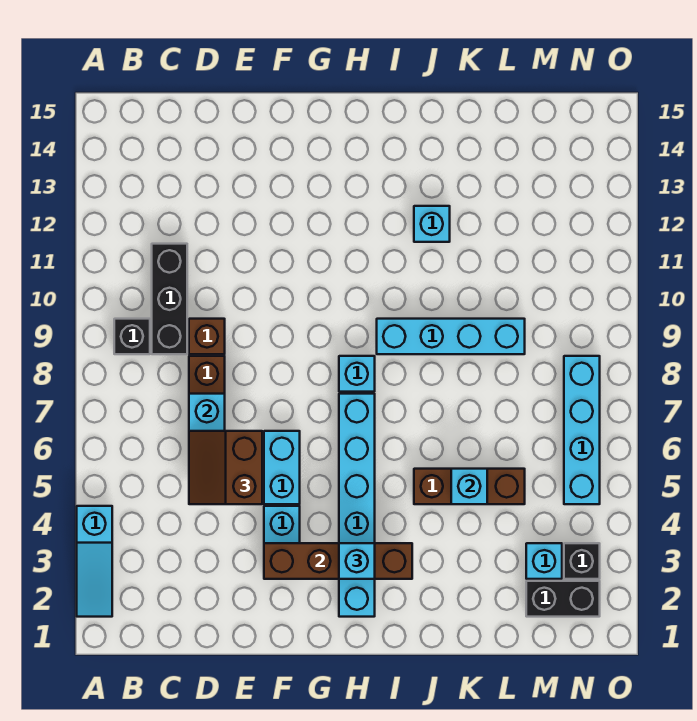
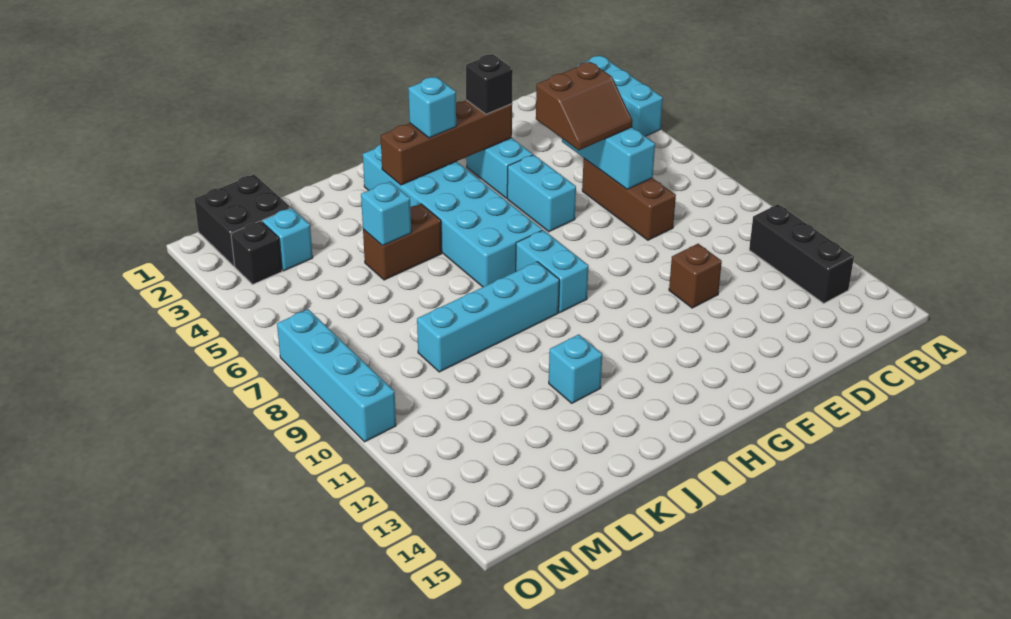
cyan 1x3 slope [77,506,112,617] -> cyan 1x3 brick [577,56,663,136]
black 1x1 brick [114,319,150,354] -> black 1x1 brick moved to [466,54,513,114]
black 1x3 brick [152,244,187,354] -> black 1x3 brick moved to [749,204,854,303]
brown 2x2 slope [189,431,262,504] -> brown 2x2 slope turned to [536,62,632,150]
brown 1x1 brick [189,319,225,354] -> brown 1x1 brick moved to [669,244,722,308]
cyan 1x6 brick [339,394,375,617] -> cyan 2x6 brick [363,145,542,287]
cyan 1x1 brick [339,356,375,392] -> cyan 1x2 brick [516,230,589,313]
brown 1x3 brick [414,469,525,504] -> brown 1x2 brick [363,204,442,280]
black 1x2 brick [526,581,600,617] -> black 2x2 brick [194,175,291,266]
cyan 1x4 brick [564,356,600,504] -> cyan 1x4 brick moved to [277,309,396,442]

